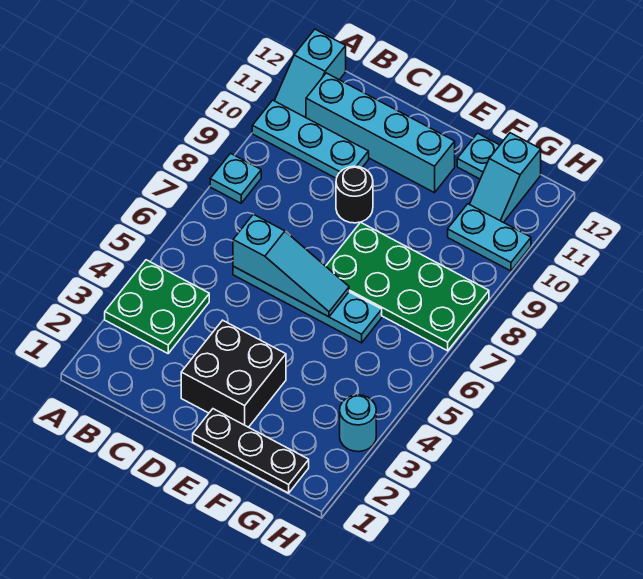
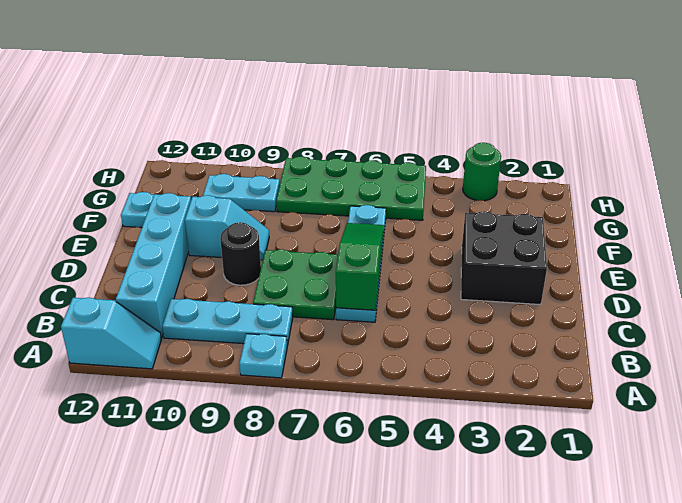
green 2x2 plate [105,260,209,353] -> green 2x2 plate moved to [253,249,338,320]
cyan 1x3 plate [252,100,369,178] -> cyan 1x3 plate turned to [162,299,293,346]
cyan 1x3 slope [233,214,349,317] -> green 1x3 slope [336,223,384,310]
black 1x3 plate [193,409,309,493] -> none
green 2x4 plate [326,222,489,351] -> green 2x4 plate turned to [276,156,426,220]
cyan 1x2 plate [448,204,531,271] -> cyan 1x2 plate turned to [203,174,280,212]
cyan 1x2 slope [470,133,541,222] -> cyan 1x2 slope moved to [185,195,269,260]
cyan 1x1 round brick [340,395,376,452] -> green 1x1 round brick [463,143,501,201]

